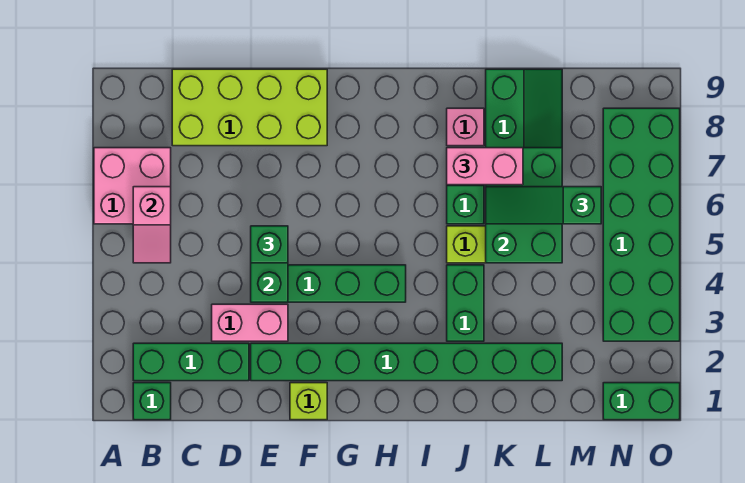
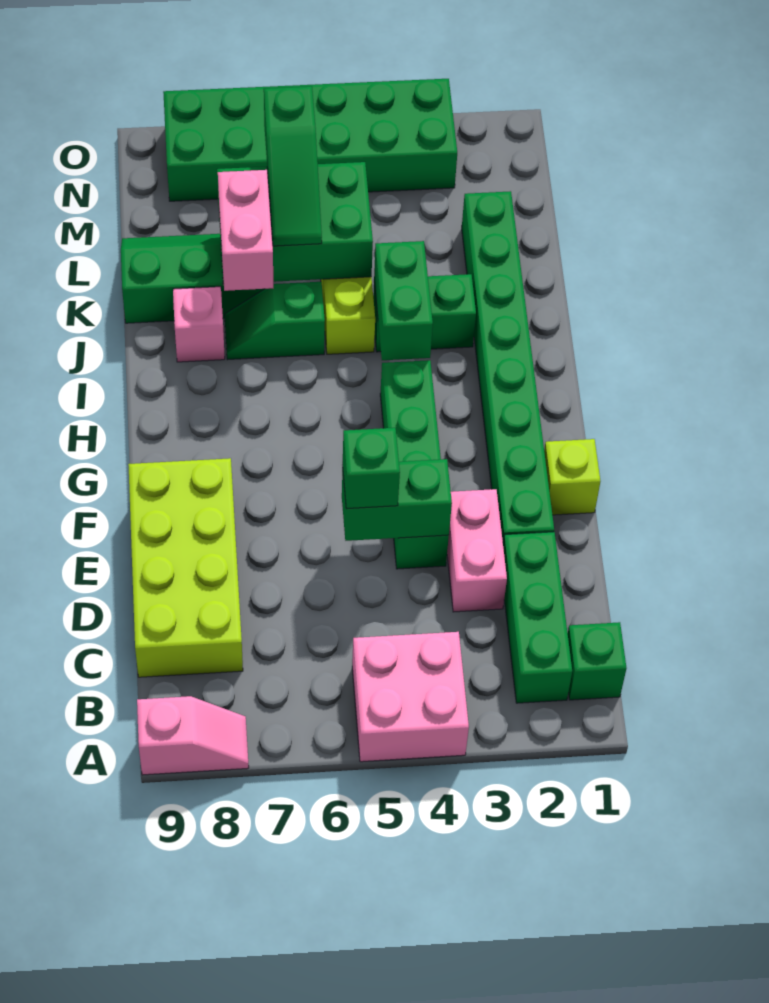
pink 2x2 brick [94,148,171,224] -> pink 2x2 brick moved to [352,632,469,762]
pink 1x2 slope [133,187,171,263] -> pink 1x2 slope moved to [137,696,249,775]
green 1x2 brick [603,383,680,420] -> green 1x2 brick moved to [374,241,433,360]

